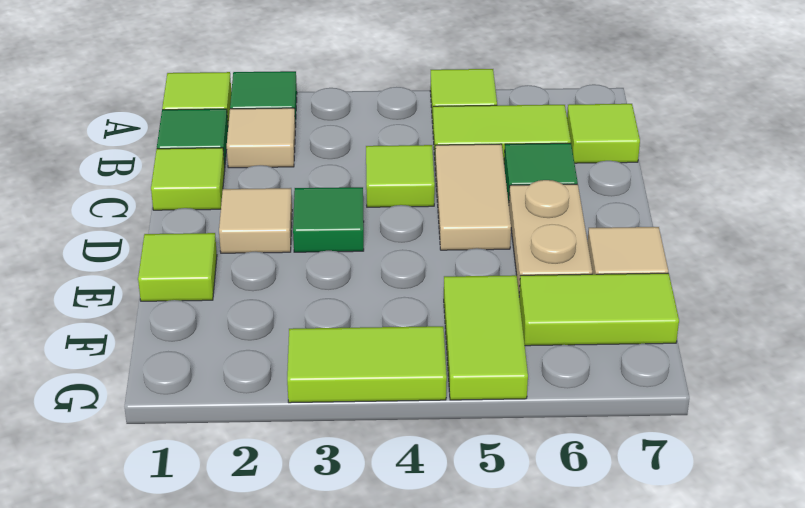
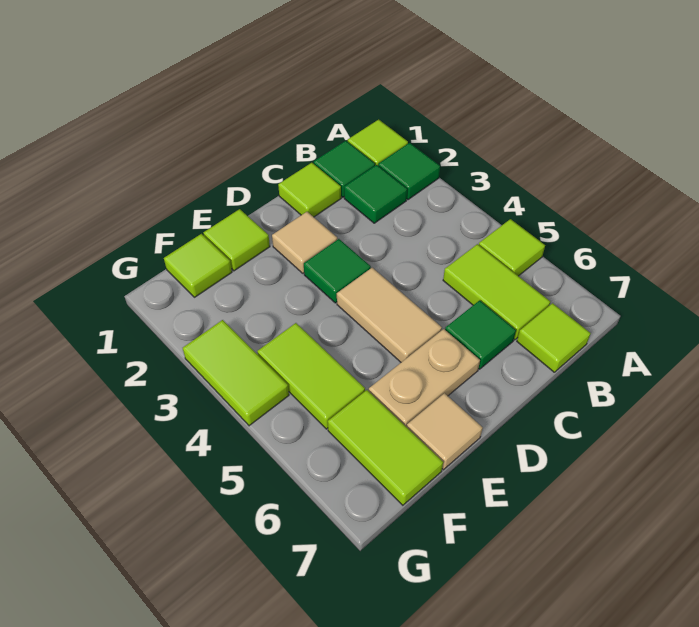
tan 1x1 tile [227,108,295,168] -> green 1x1 tile [344,165,407,223]
lime 1x1 tile [366,145,435,207] -> lime 1x1 tile moved to [164,234,232,297]
tan 1x2 tile [435,144,511,250] -> tan 1x2 tile turned to [337,268,442,362]
lime 1x2 tile [444,275,528,400] -> lime 1x2 tile turned to [257,323,365,429]

